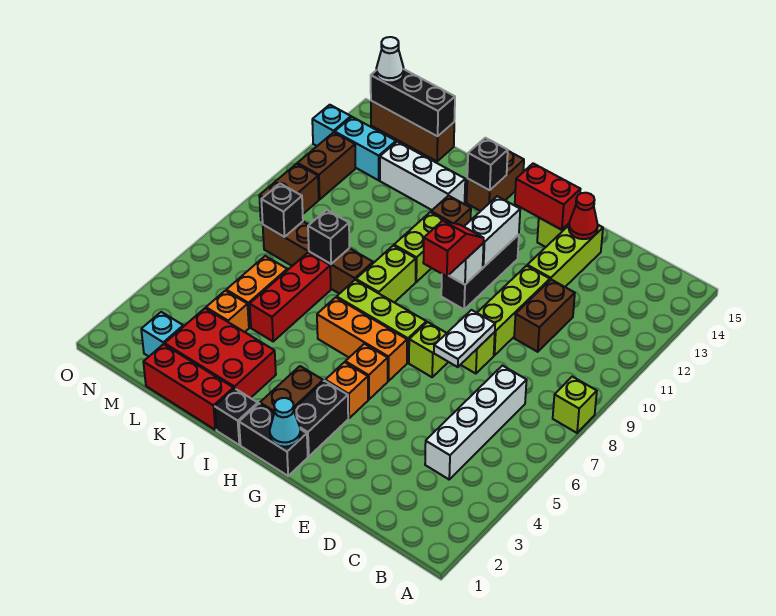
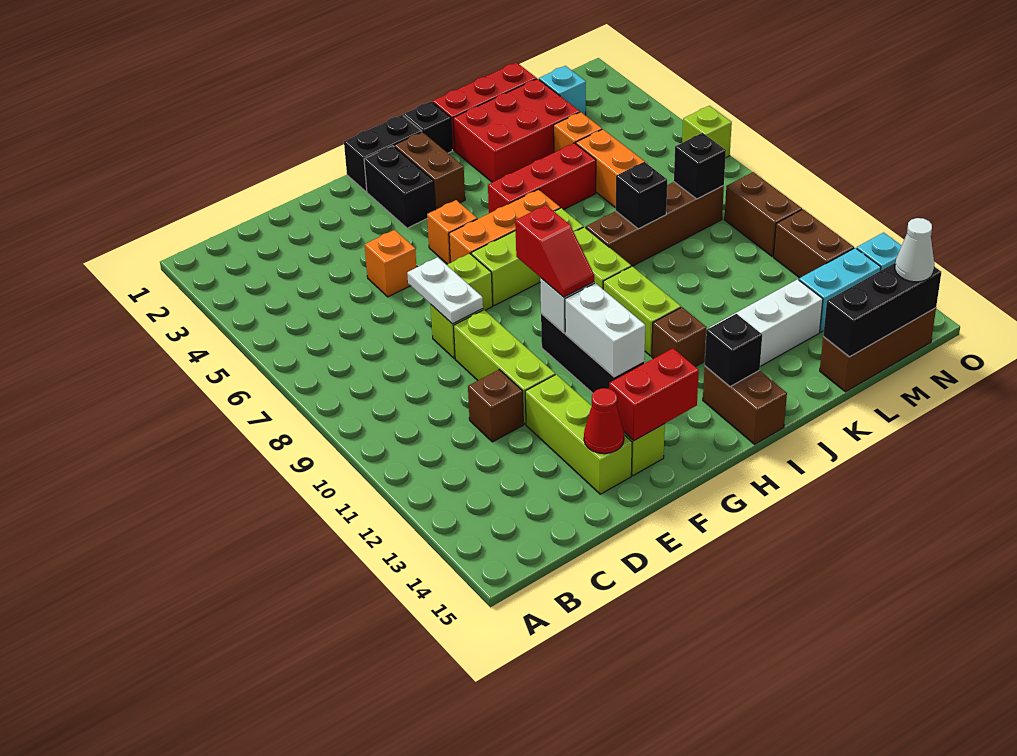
lime 1x1 brick [553,377,597,433] -> lime 1x1 brick moved to [682,106,732,158]
white 1x4 brick [425,366,527,479] -> none
brown 1x2 brick [514,280,575,352] -> brown 1x1 brick [468,370,523,442]
cyan 1x1 cone [270,398,301,447] -> none
orange 1x1 brick [325,362,368,418] -> orange 1x1 brick moved to [365,230,416,297]
red 1x3 brick [250,253,331,341] -> red 1x3 brick turned to [488,143,596,213]

